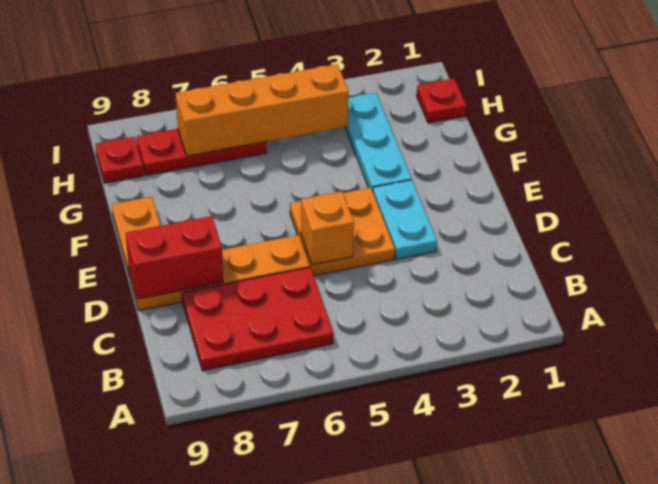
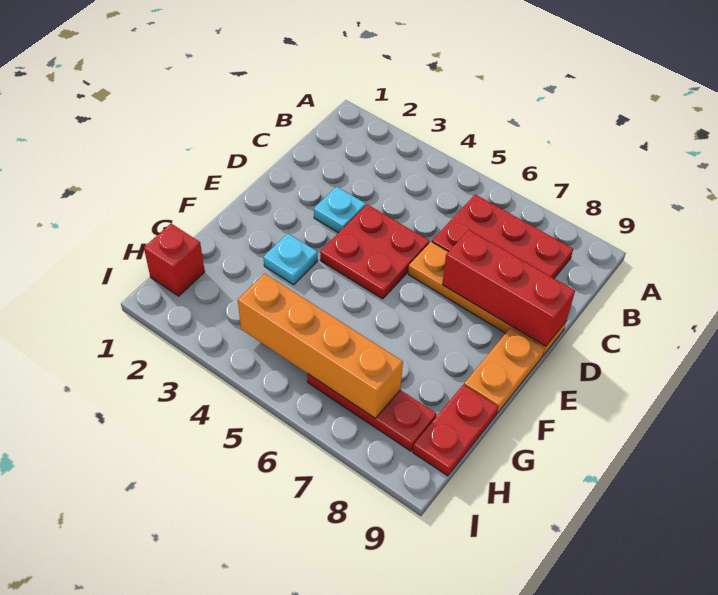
cyan 1x2 plate [373,180,437,259] -> cyan 1x1 plate [314,187,366,233]
orange 2x2 plate [290,188,395,276] -> red 2x2 plate [320,204,429,299]
orange 1x1 brick [301,191,354,265] -> none
red 1x2 brick [126,216,223,299] -> red 1x3 brick [442,230,575,346]
cyan 1x3 plate [345,93,411,191] -> cyan 1x1 plate [263,234,318,285]
red 1x1 plate [417,79,466,123] -> red 1x1 brick [144,224,205,296]
red 1x1 plate [95,137,144,183] -> red 1x2 plate [413,385,498,476]

